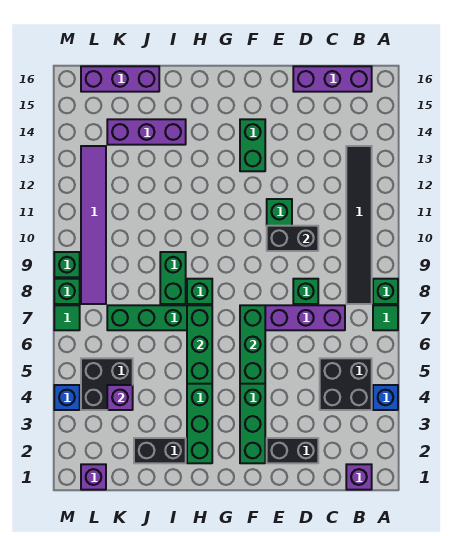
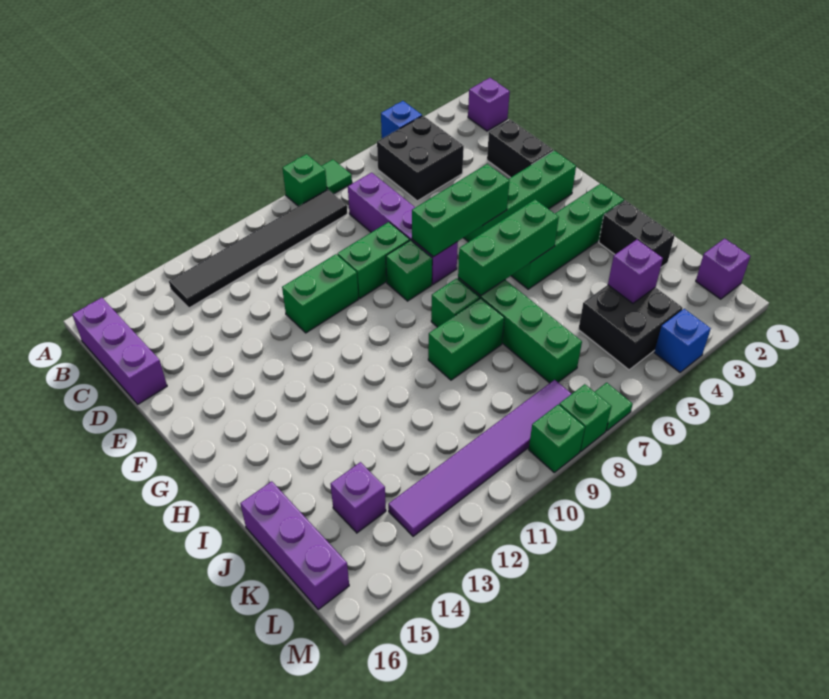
green 1x1 brick [293,279,318,304] -> green 1x1 brick moved to [386,240,432,301]
black 1x2 brick [267,226,318,251] -> none
green 1x2 brick [240,119,265,171] -> green 1x2 brick moved to [337,222,410,298]
purple 1x3 brick [107,119,186,145] -> purple 1x1 brick [331,462,386,533]

